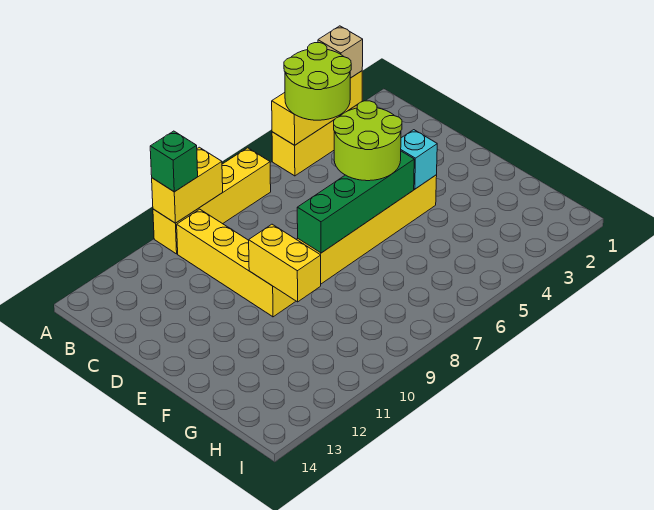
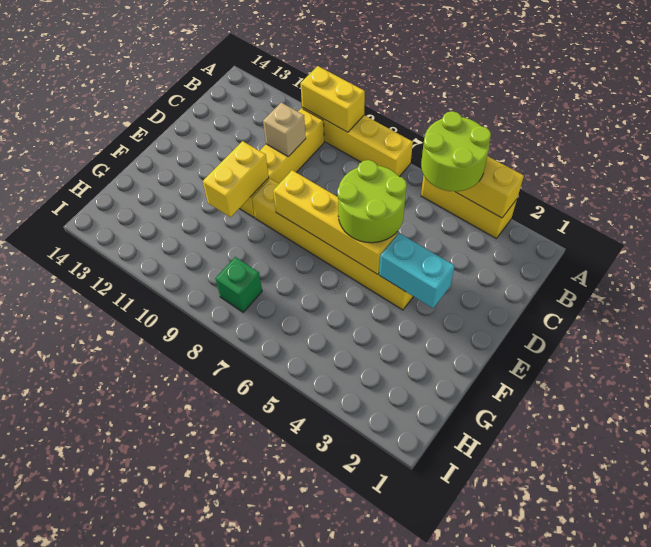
tan 1x1 brick [318,26,363,78] -> tan 1x1 brick moved to [263,103,306,157]
green 1x1 brick [150,131,198,192] -> green 1x1 brick moved to [215,257,262,312]
cyan 1x1 brick [401,130,437,189] -> cyan 1x2 brick [379,233,455,308]
green 1x4 brick [297,151,414,253] -> yellow 1x4 brick [273,170,397,274]

